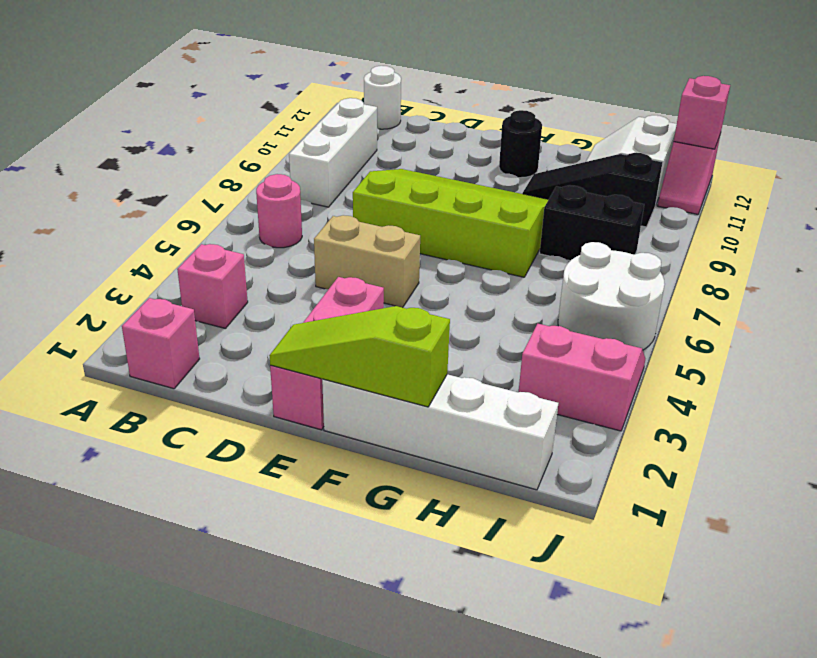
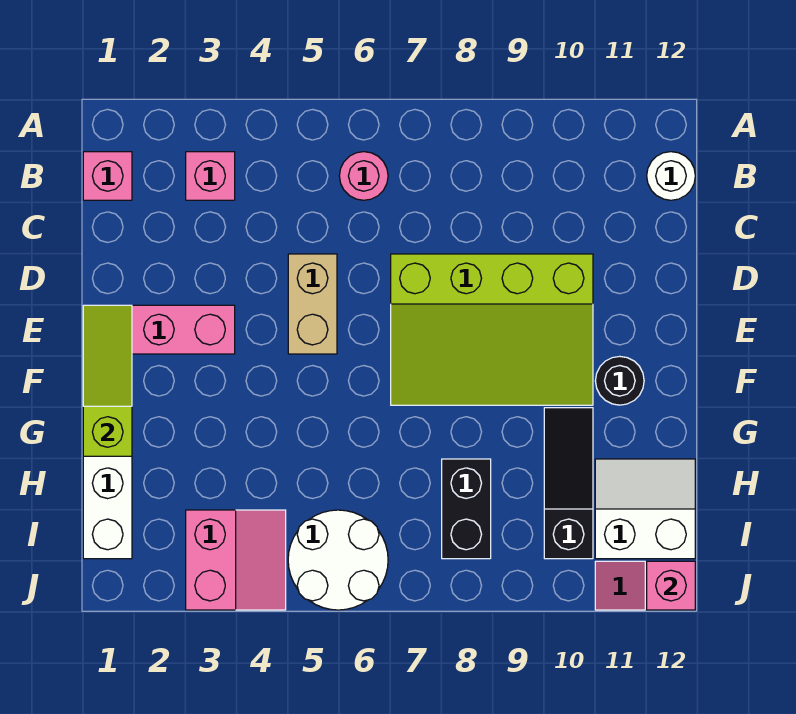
white 1x3 brick [289,98,377,207] -> none
lime 3x4 slope [353,169,549,277] -> lime 3x4 slope turned to [391,254,593,405]

